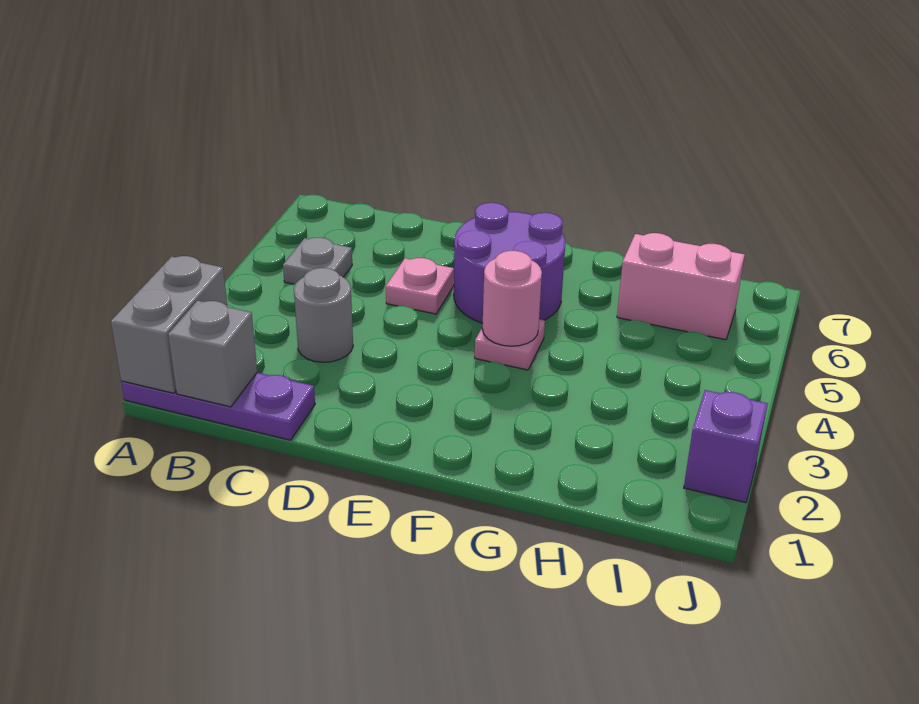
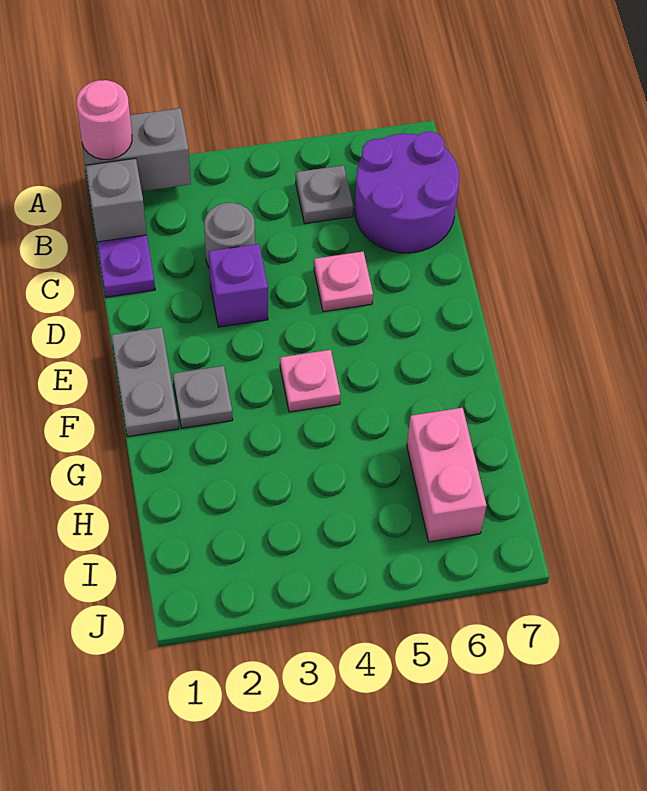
none -> grey 1x2 plate [111,327,179,437]
purple 2x2 round brick [454,203,565,323] -> purple 2x2 round brick moved to [354,132,459,253]
none -> grey 1x1 plate [173,366,233,428]
pink 1x1 round brick [482,251,542,346] -> pink 1x1 round brick moved to [76,80,132,159]
purple 1x1 brick [684,390,768,503] -> purple 1x1 brick moved to [209,244,268,327]

